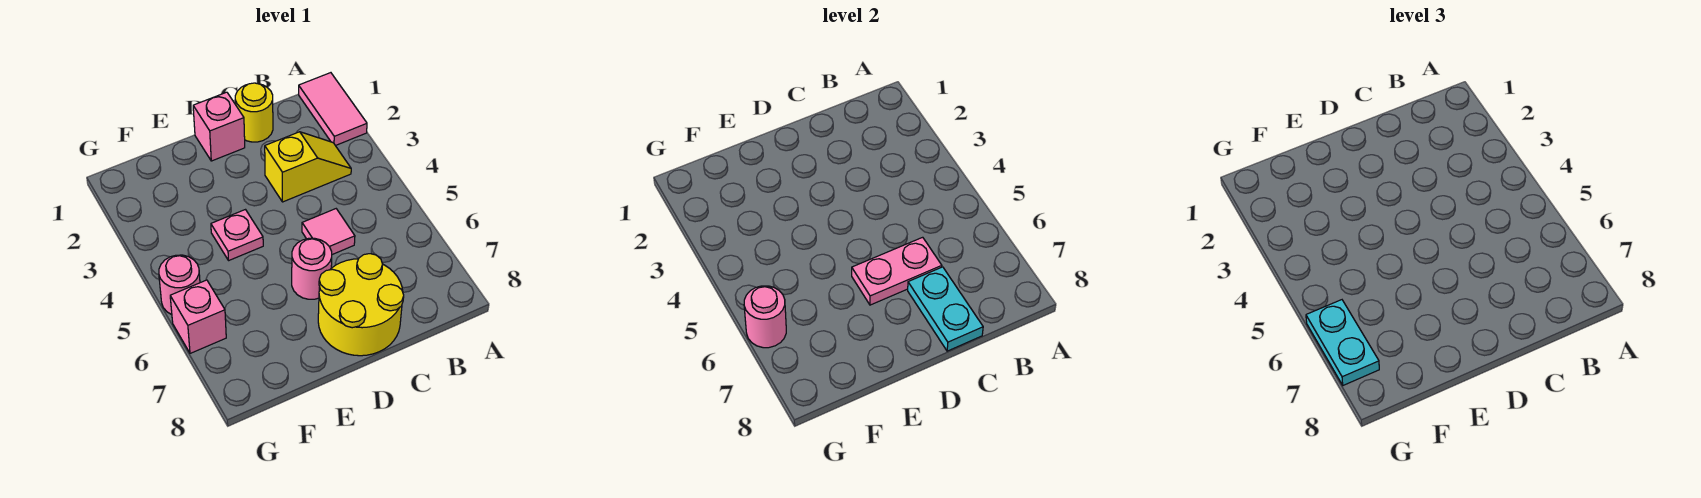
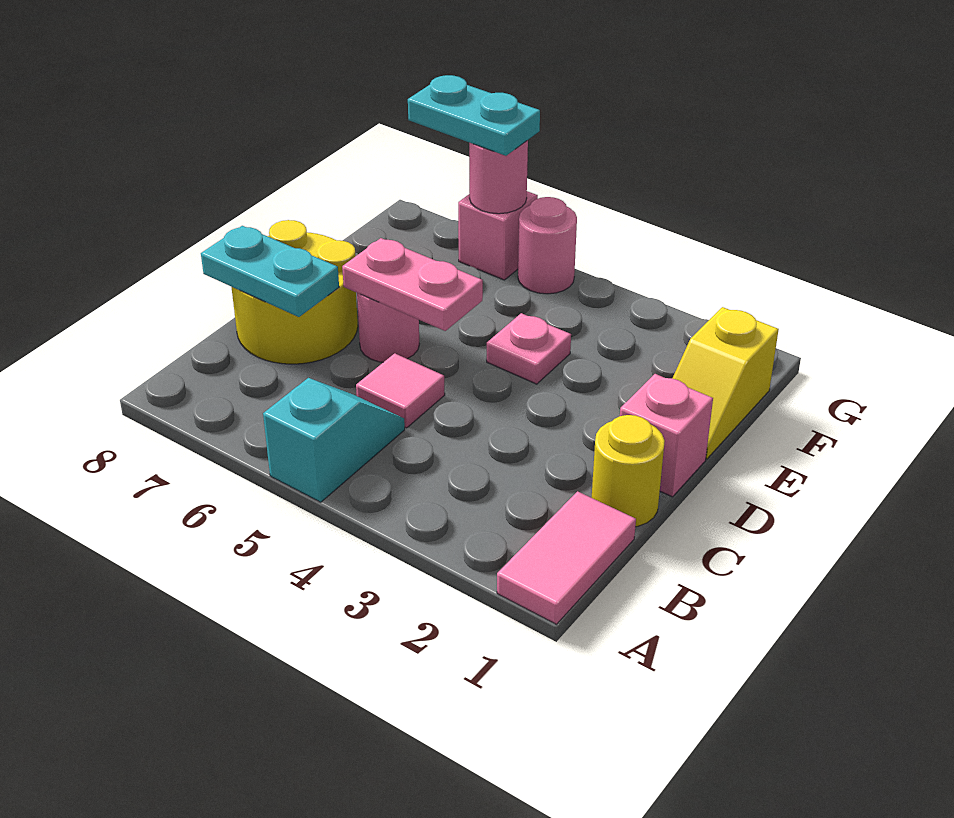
pink 1x2 tile [299,73,367,146] -> pink 1x2 tile turned to [497,491,636,624]
none -> cyan 1x2 slope [263,378,405,502]
yellow 1x2 slope [265,132,351,202] -> yellow 1x2 slope moved to [672,307,779,459]
pink 1x2 plate [852,237,942,305] -> pink 1x2 plate turned to [342,238,483,331]

